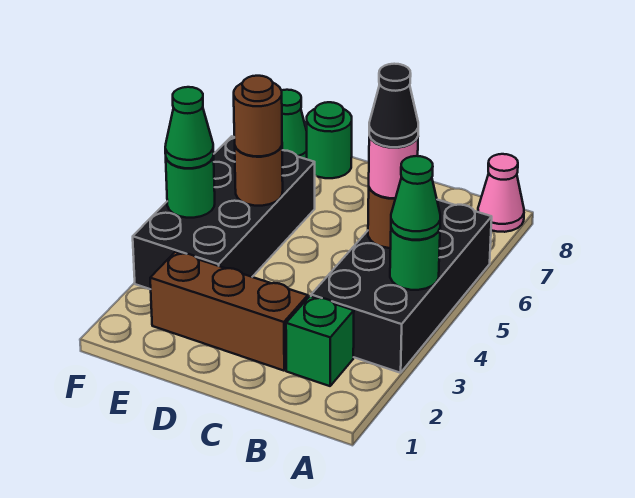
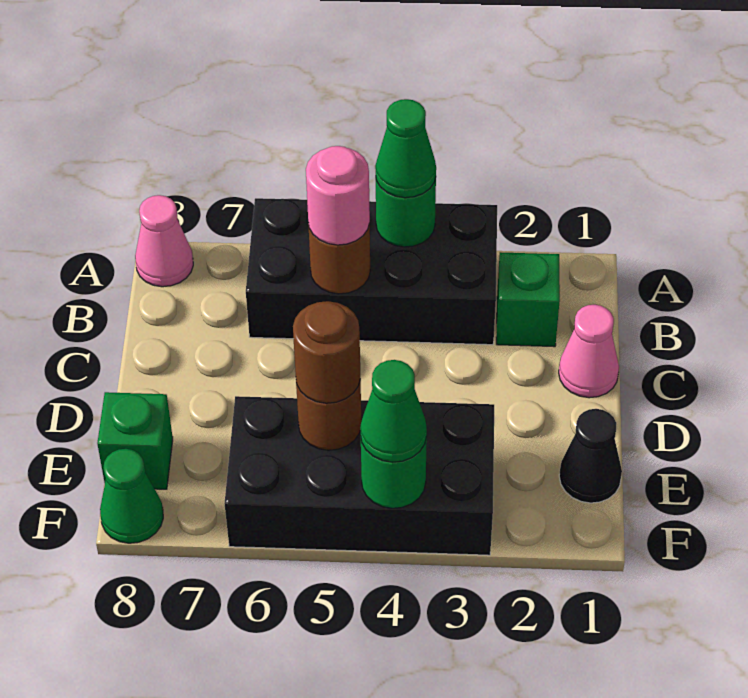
black 1x1 cone [369,64,418,147] -> black 1x1 cone moved to [559,409,622,503]
none -> pink 1x1 cone [559,305,619,398]
brown 1x3 brick [150,252,308,371] -> none
green 1x1 round brick [307,102,352,178] -> green 1x1 brick [97,392,173,489]

